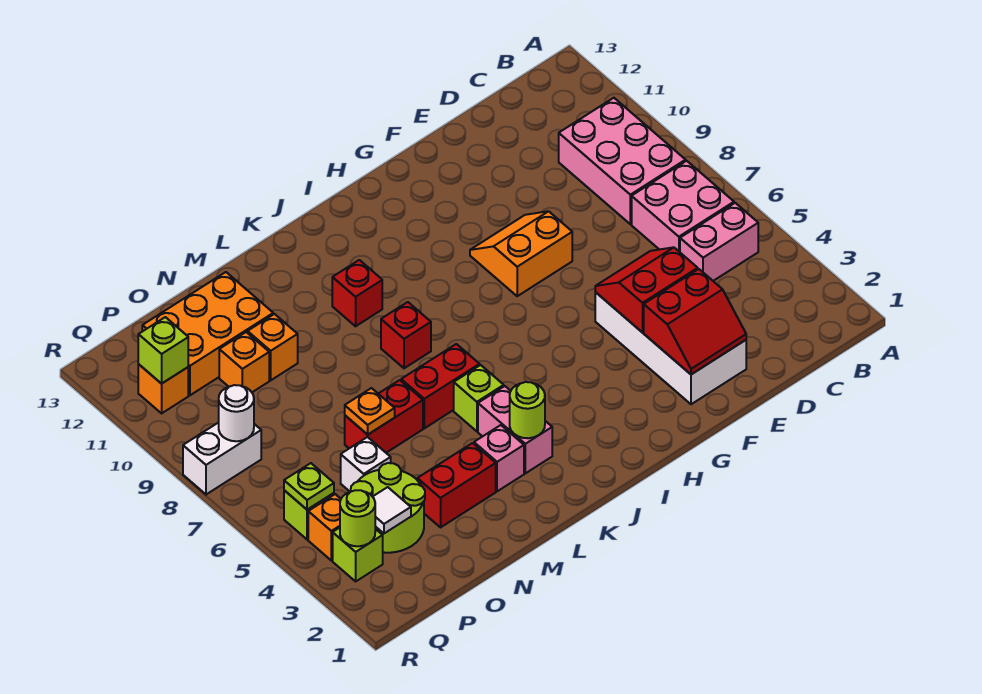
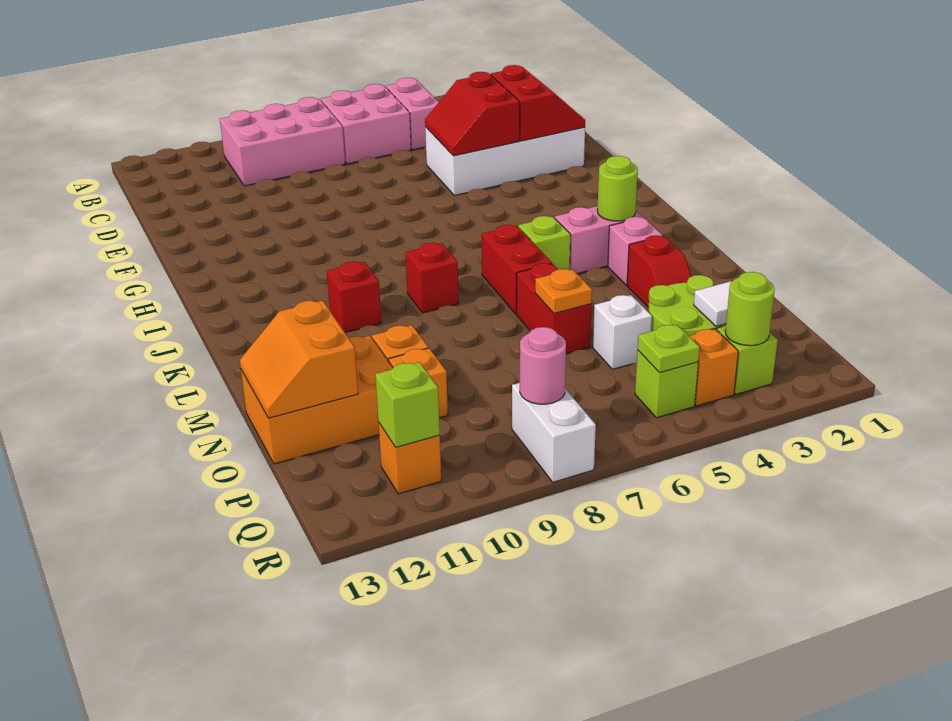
orange 2x2 slope [470,211,572,296] -> orange 2x2 slope moved to [240,301,358,418]
red 1x2 brick [417,443,496,527] -> red 1x2 slope [627,235,692,308]
orange 2x3 brick [142,272,273,395] -> orange 2x3 brick turned to [241,336,393,464]
white 1x1 round brick [219,385,254,441] -> pink 1x1 round brick [520,327,566,404]

